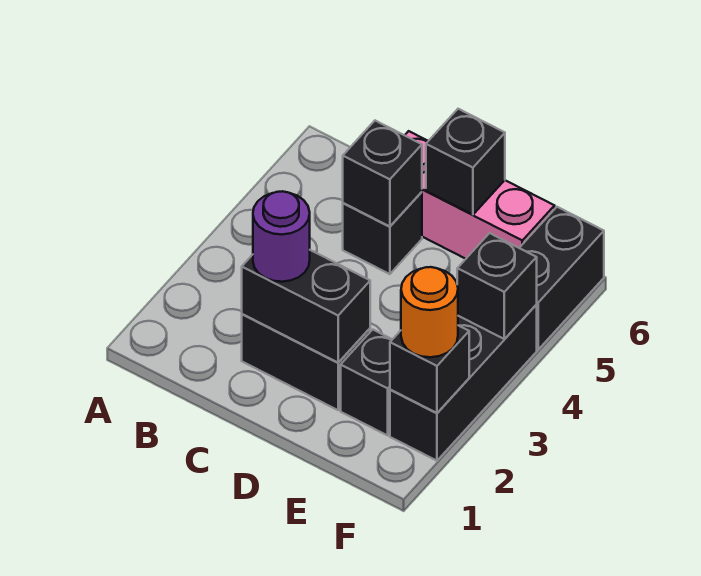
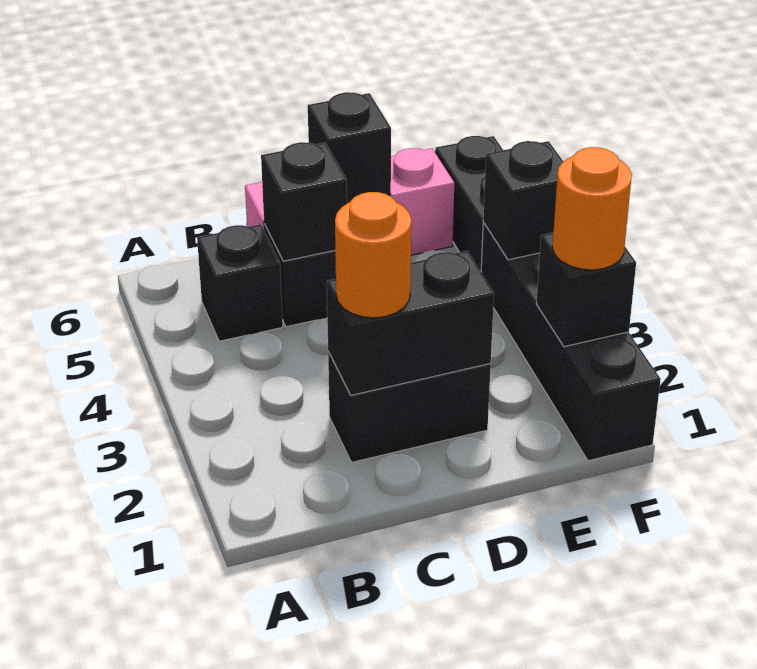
purple 1x1 round brick [253,191,310,282] -> orange 1x1 round brick [335,192,411,318]
black 1x1 brick [341,330,392,435] -> black 1x1 brick moved to [197,224,283,341]
black 1x3 brick [390,305,537,461] -> black 1x4 brick [481,223,661,461]

